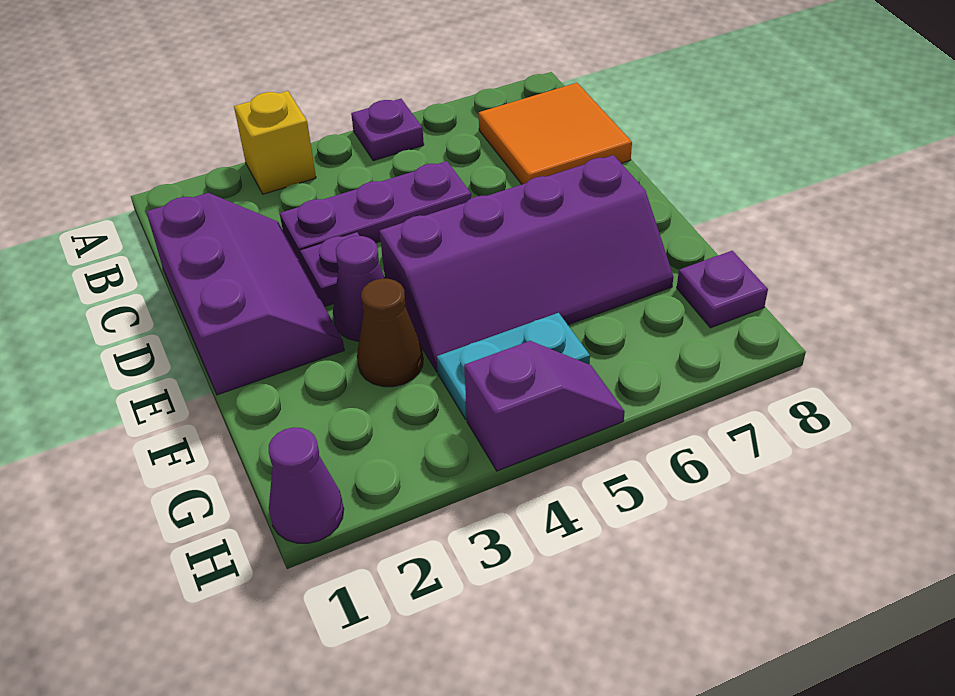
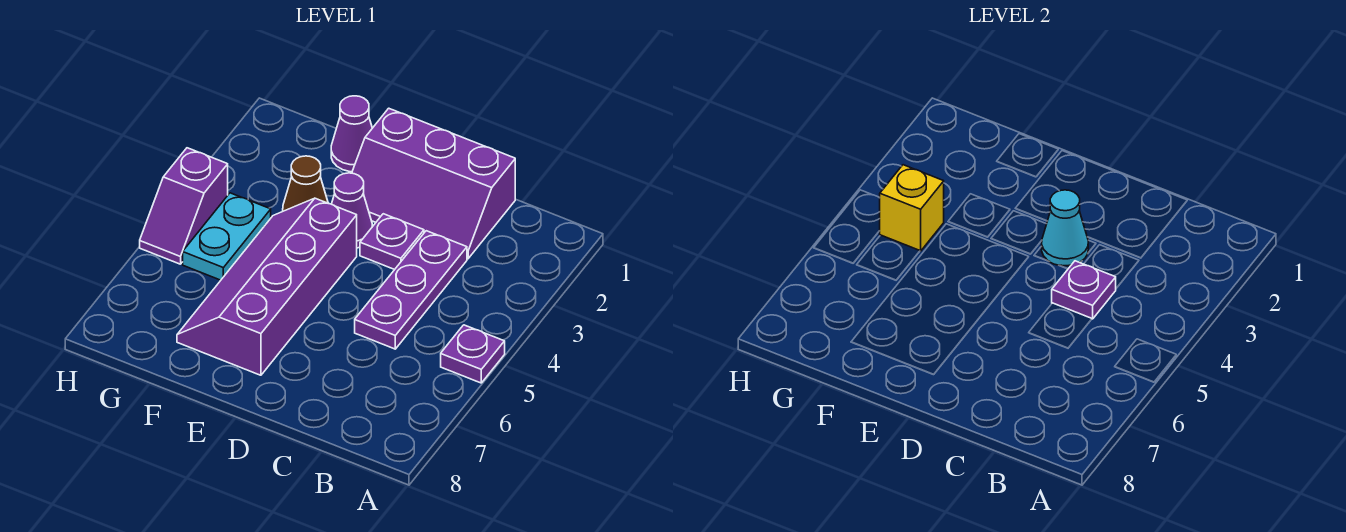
yellow 1x1 brick [234,91,316,194] -> yellow 1x1 brick moved to [880,165,944,251]
orange 2x2 tile [479,83,632,184] -> none
none -> cyan 1x1 cone [1042,190,1088,266]
purple 1x1 plate [677,251,768,328] -> purple 1x1 plate moved to [1052,261,1116,319]
purple 1x1 cone [269,427,344,543] -> purple 1x1 cone moved to [331,96,372,172]

